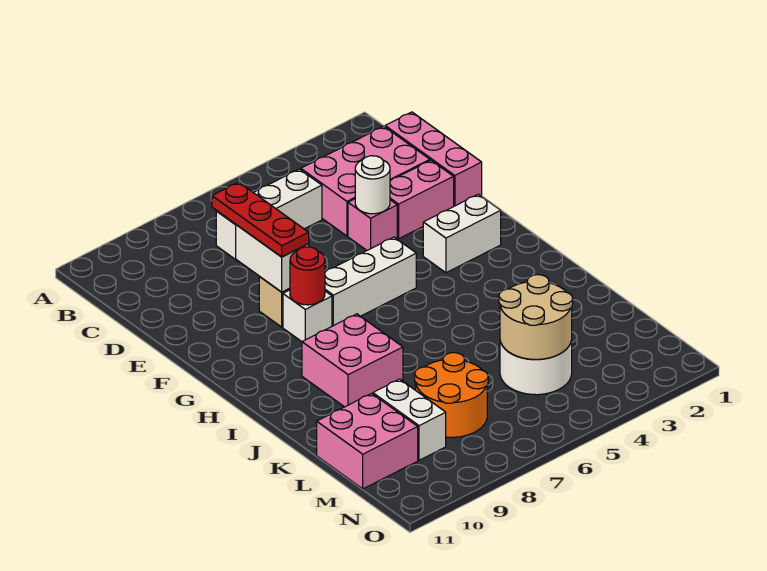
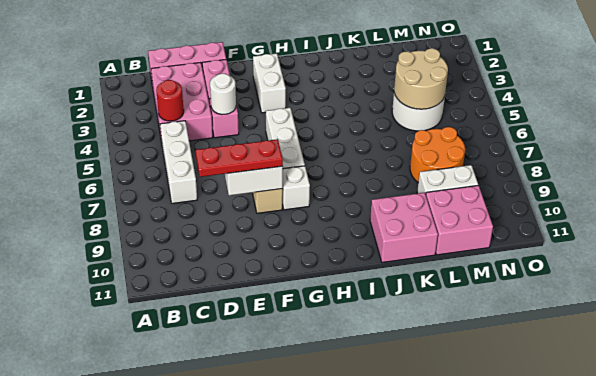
red 1x1 round brick [290,247,325,305] -> red 1x1 round brick moved to [156,80,184,121]
pink 2x2 brick [302,314,403,407] -> pink 2x2 brick moved to [370,193,438,262]

